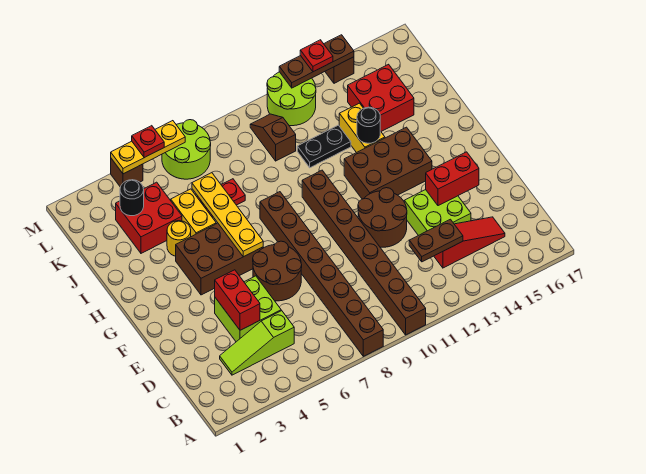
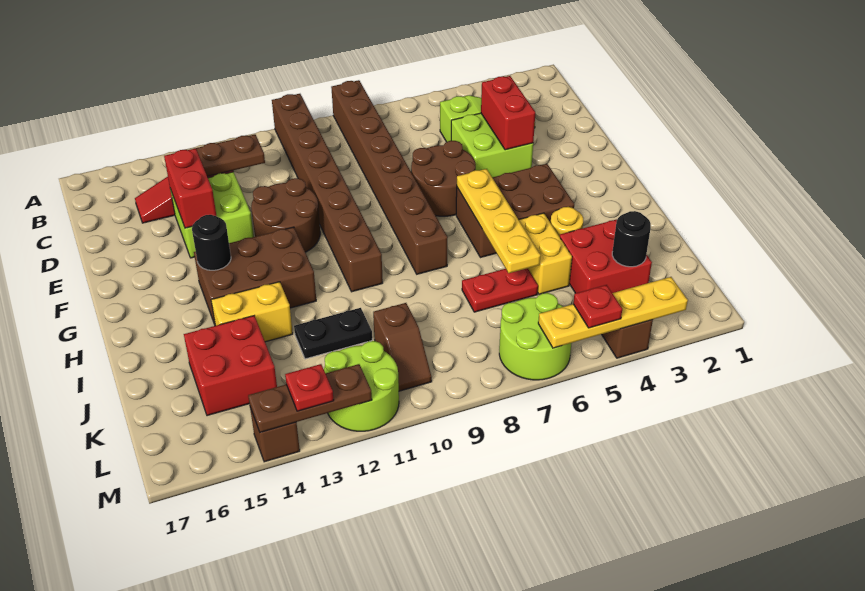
red 1x2 brick [426,152,479,206] -> red 1x2 brick turned to [164,148,217,228]
yellow 1x2 brick [339,103,385,153] -> yellow 1x2 brick turned to [211,282,293,342]
black 1x1 round brick [357,107,380,143] -> black 1x1 round brick moved to [192,215,231,270]
yellow 1x3 plate [111,121,185,174] -> yellow 1x4 plate [538,277,688,348]

